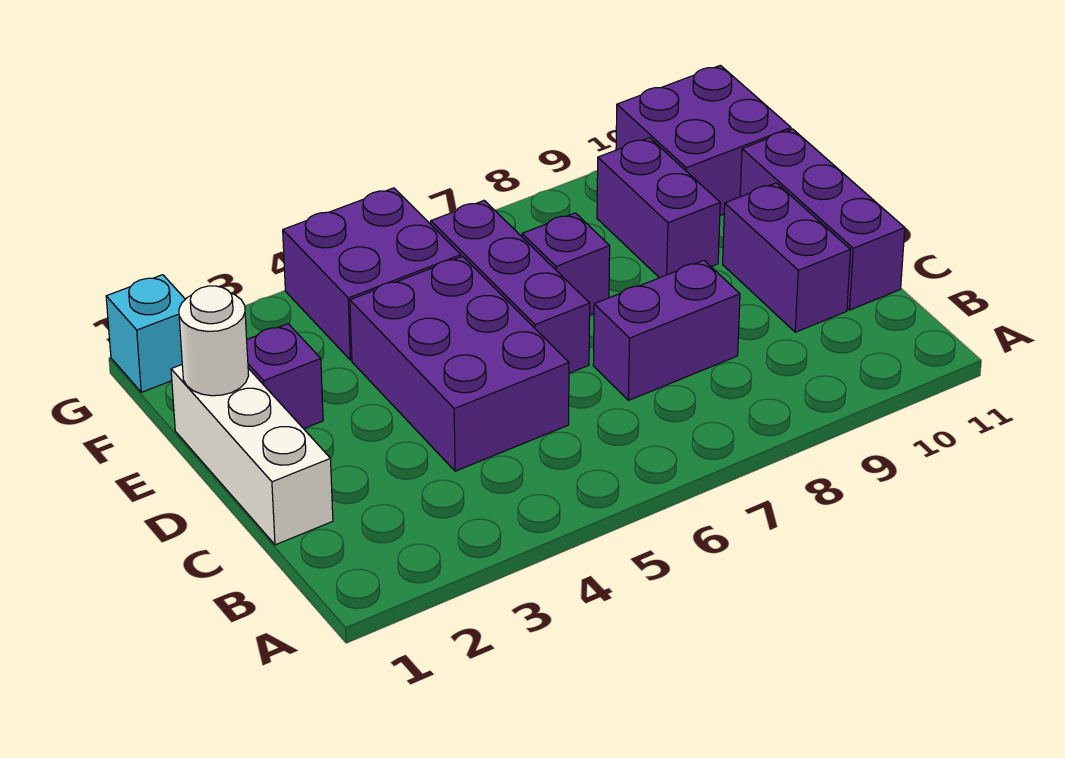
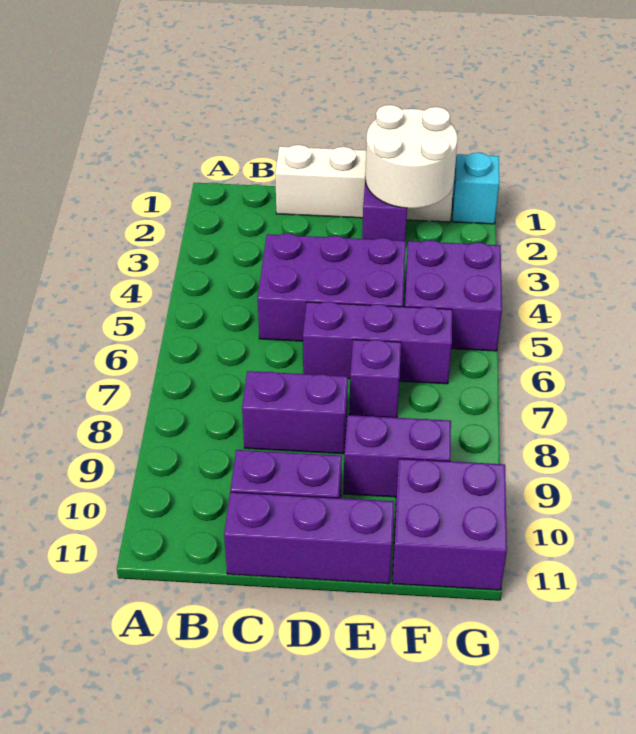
white 1x3 brick [171,365,333,545] -> white 1x4 brick [275,145,453,222]
purple 1x2 brick [593,260,740,400] -> purple 1x2 brick turned to [242,371,348,454]
white 1x1 round brick [179,286,249,396] -> white 2x2 round brick [365,105,458,208]

